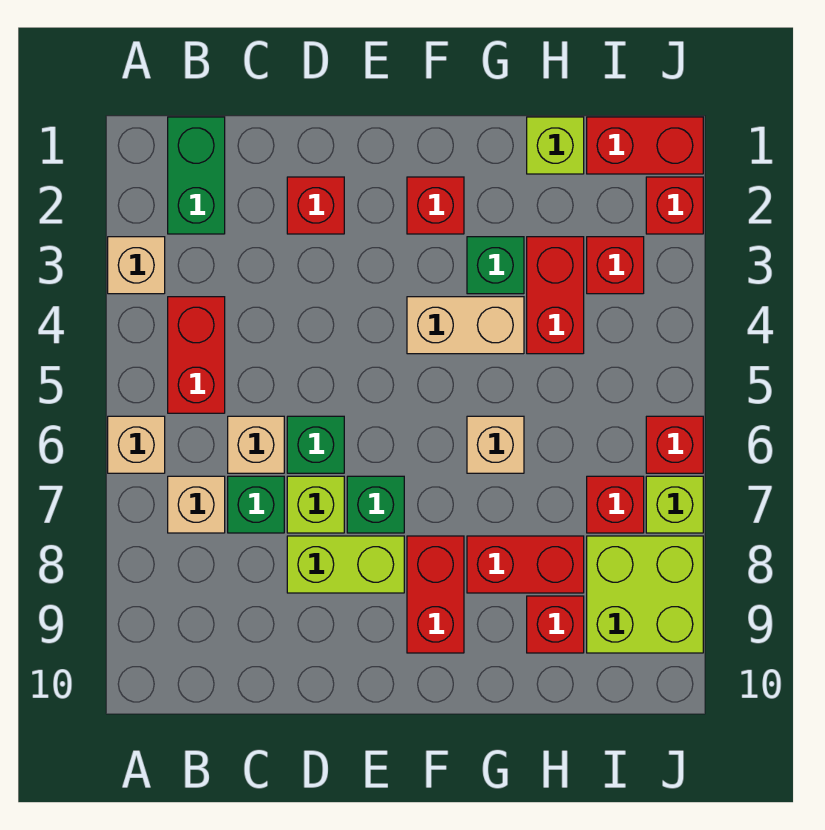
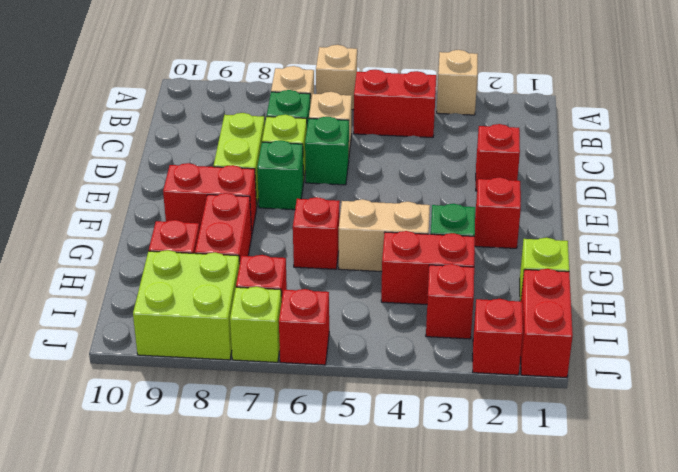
green 1x2 brick [168,117,225,234] -> none
tan 1x2 brick [407,297,524,354] -> tan 1x2 brick turned to [339,199,430,271]
tan 1x1 brick [467,416,524,473] -> red 1x1 brick [293,197,340,269]

